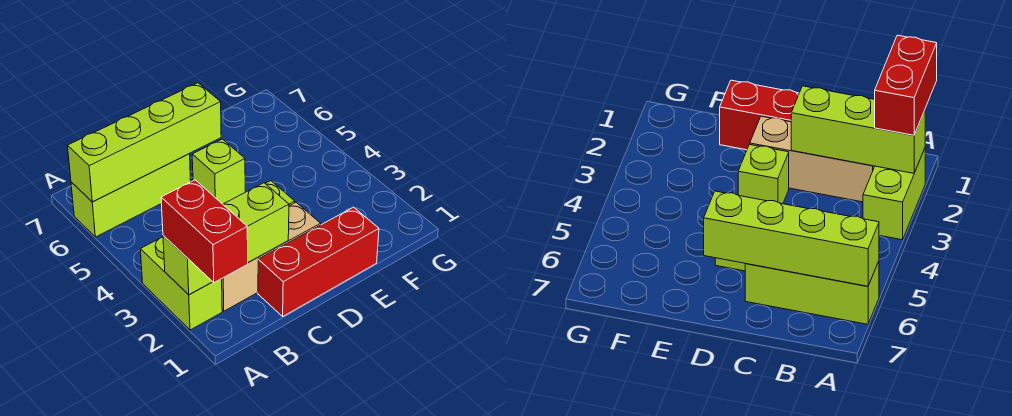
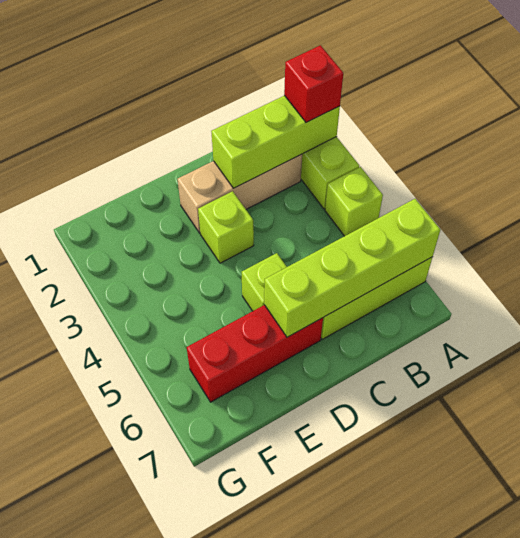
red 1x2 brick [161,180,248,283] -> red 1x1 brick [284,45,343,123]
none -> lime 1x1 brick [325,167,383,236]
red 1x3 brick [258,207,379,316] -> red 1x3 brick moved to [187,305,323,402]

